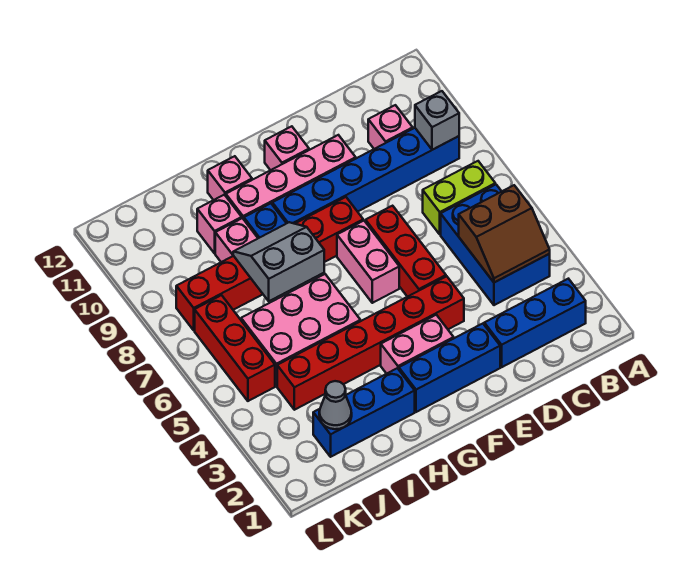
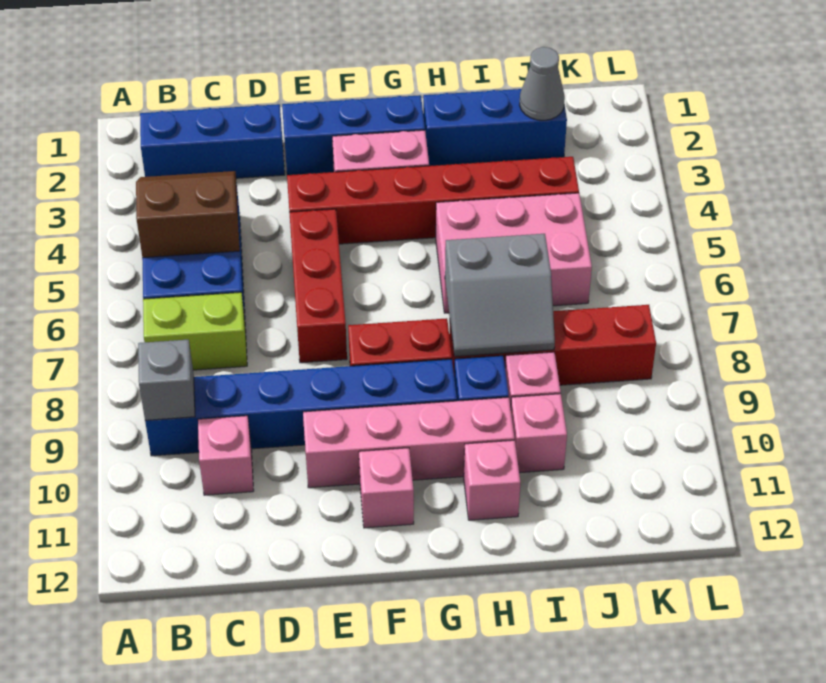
pink 1x2 brick [337,221,399,303] -> none
red 1x3 brick [195,295,275,401] -> none

